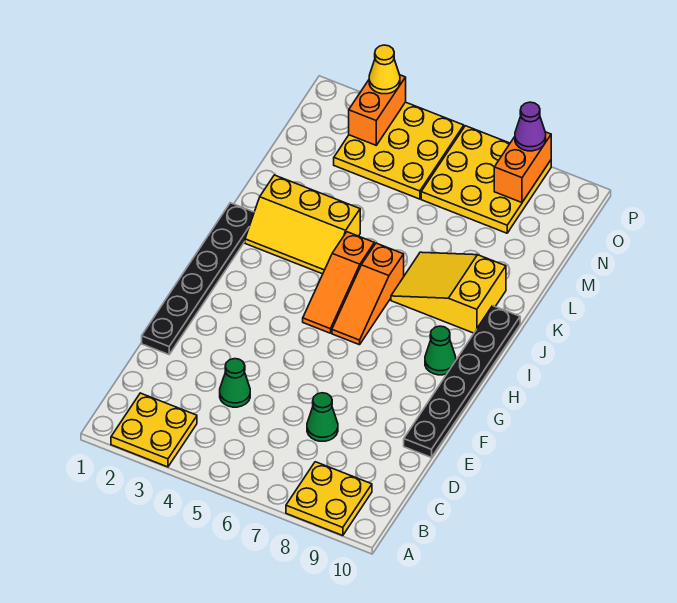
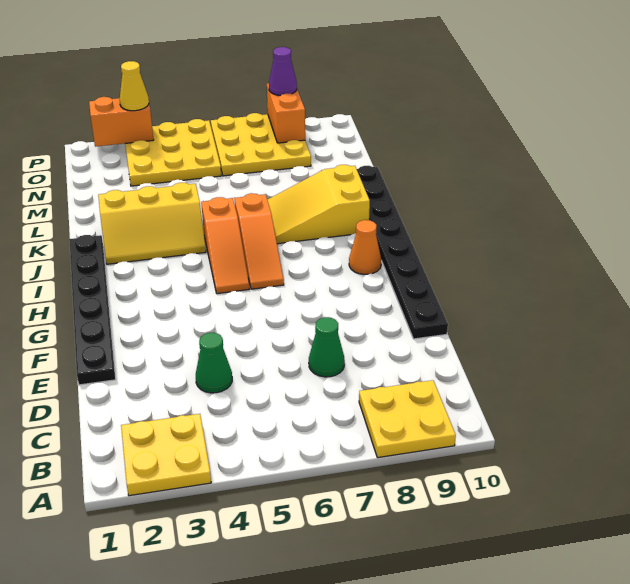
black 1x6 plate [404,306,520,458] -> black 1x8 plate [357,166,448,339]
green 1x1 cone [425,326,456,375] -> orange 1x1 cone [349,220,381,274]
orange 1x2 brick [349,75,406,145] -> orange 1x2 brick turned to [89,97,154,147]

